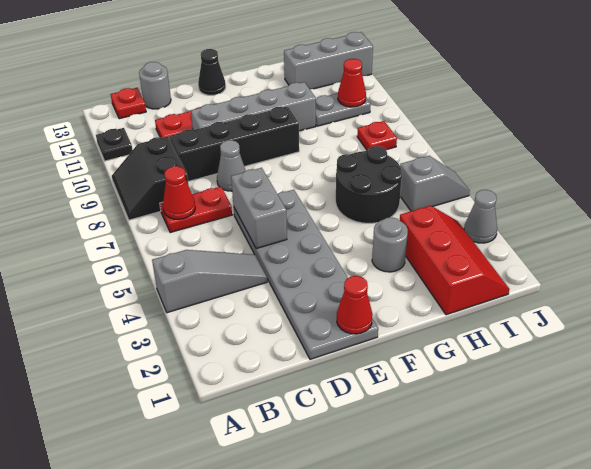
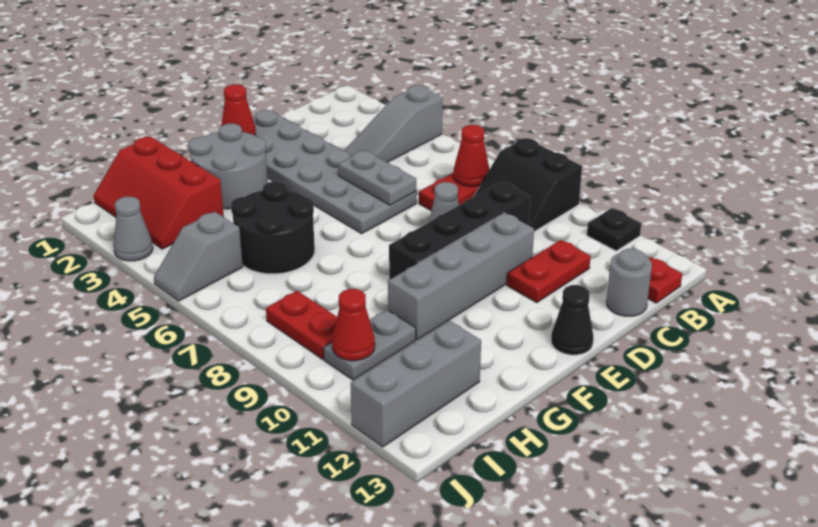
black 2x2 slope [112,136,188,220] -> black 2x2 slope turned to [474,138,582,231]
grey 1x2 brick [231,168,287,249] -> grey 1x2 plate [338,150,416,205]
grey 1x1 round brick [372,217,408,272] -> grey 2x2 round brick [188,124,268,209]
red 1x1 plate [357,121,397,151] -> red 1x2 plate [266,291,337,359]

